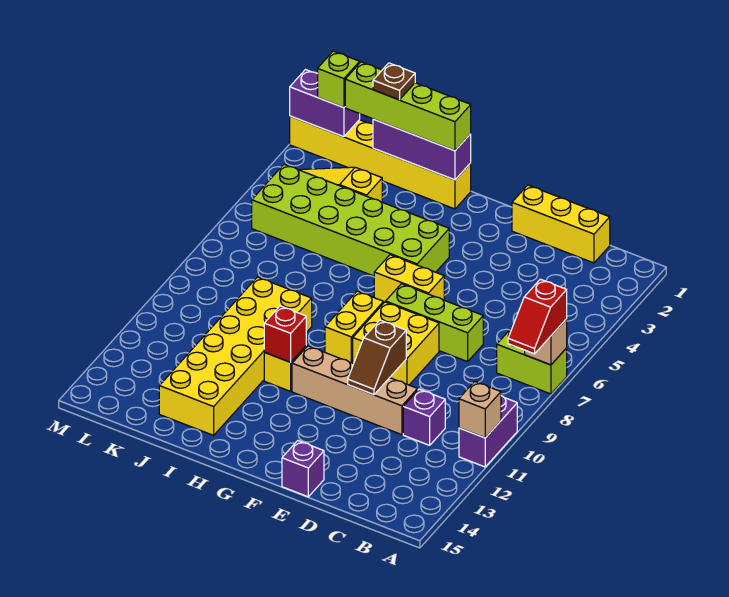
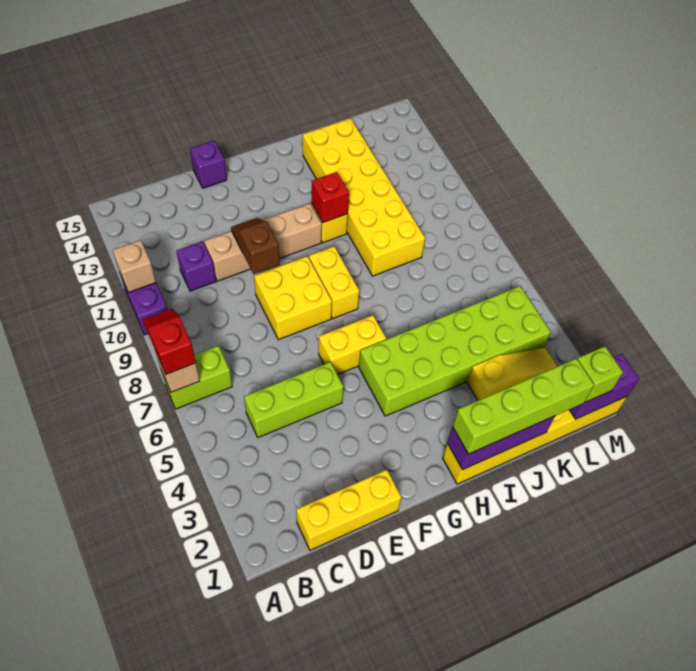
lime 1x3 brick [386,284,483,362] -> lime 1x3 brick moved to [244,362,343,437]
brown 1x1 plate [373,63,415,100] -> none

